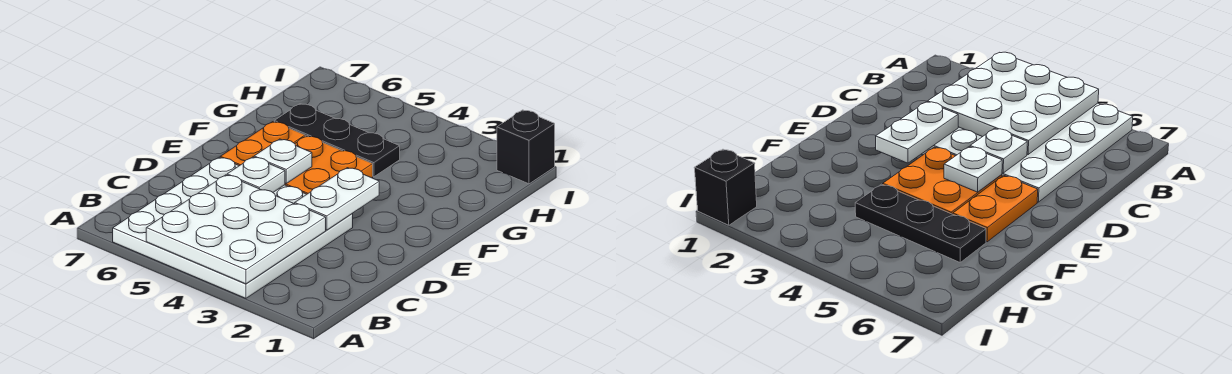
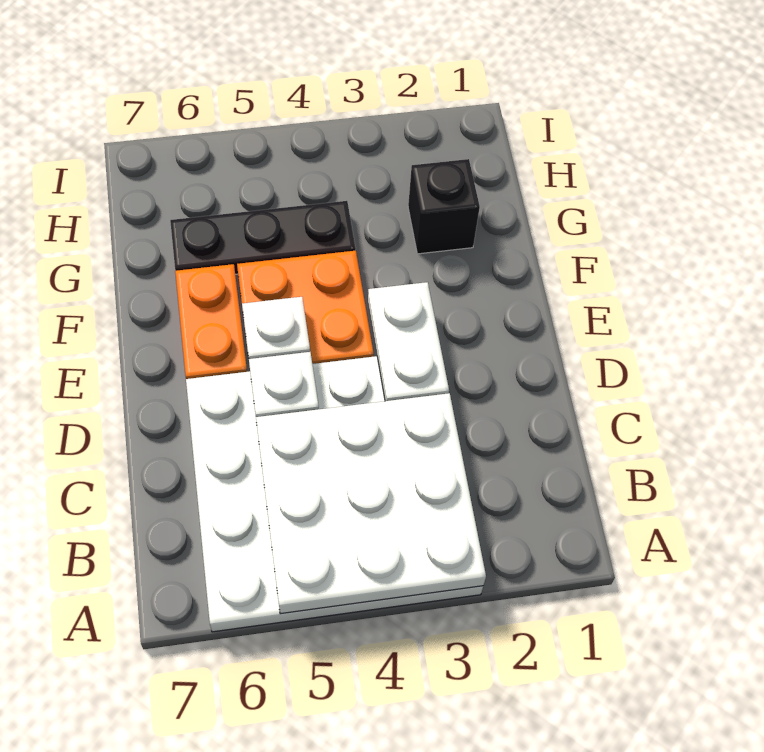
black 1x1 brick [497,110,555,184] -> black 1x1 brick moved to [408,159,480,254]

